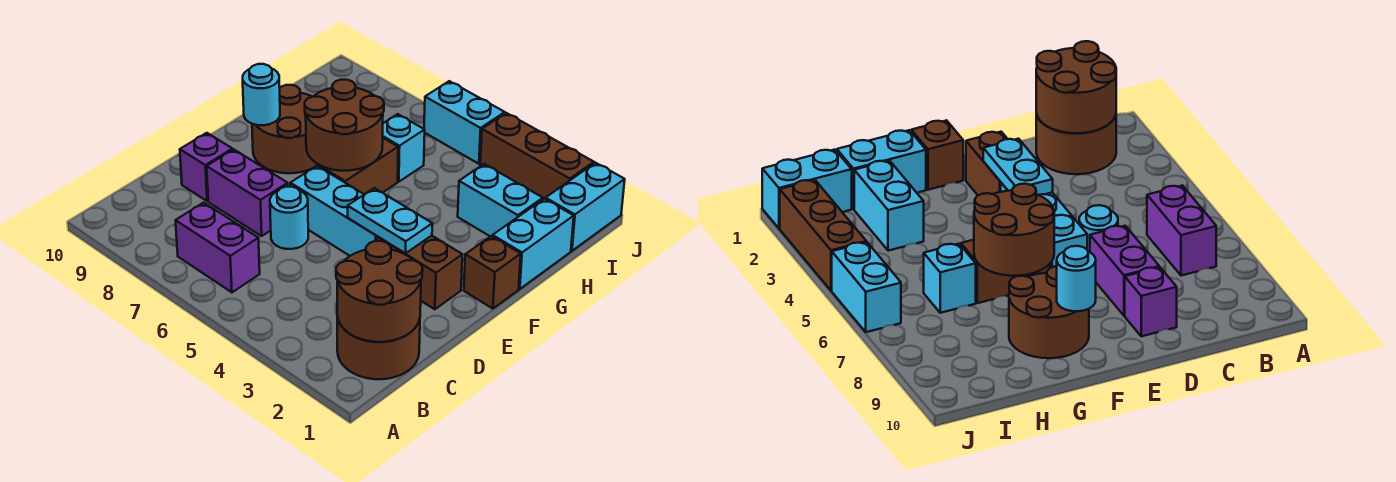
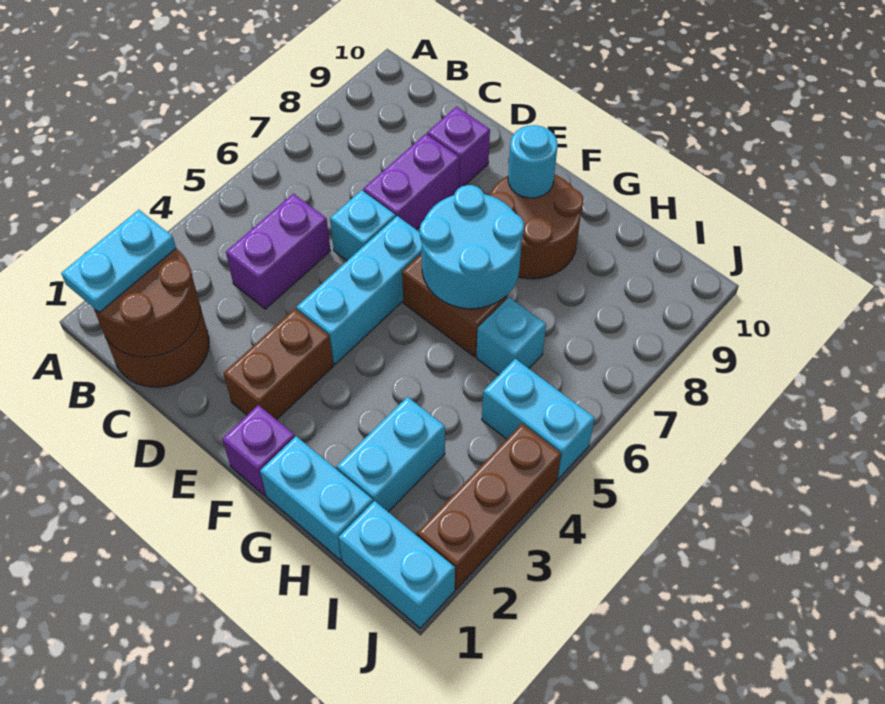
purple 1x2 brick [176,203,260,292] -> purple 1x2 brick moved to [226,194,330,309]
cyan 1x1 round brick [270,187,308,249] -> cyan 1x1 brick [330,190,395,261]
cyan 1x2 plate [348,188,432,253] -> cyan 1x2 plate moved to [61,210,176,313]
brown 1x1 brick [464,236,521,309] -> purple 1x1 brick [222,405,295,496]
brown 2x2 round brick [305,80,384,171] -> cyan 2x2 round brick [420,185,524,309]
cyan 1x2 brick [424,81,505,164] -> cyan 1x2 brick turned to [482,359,595,479]

